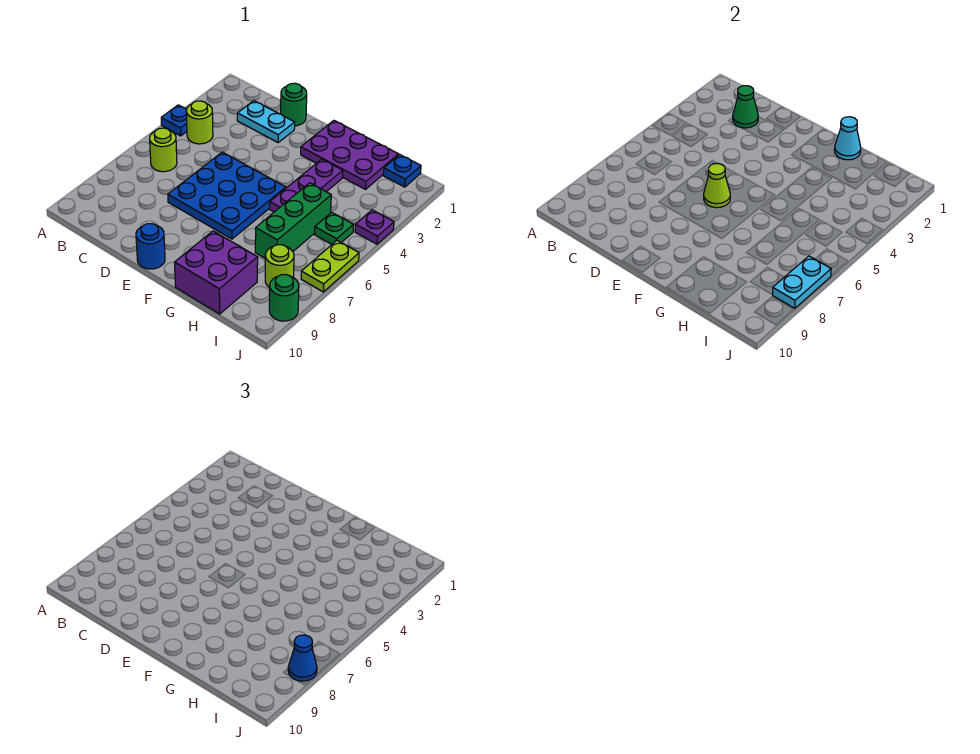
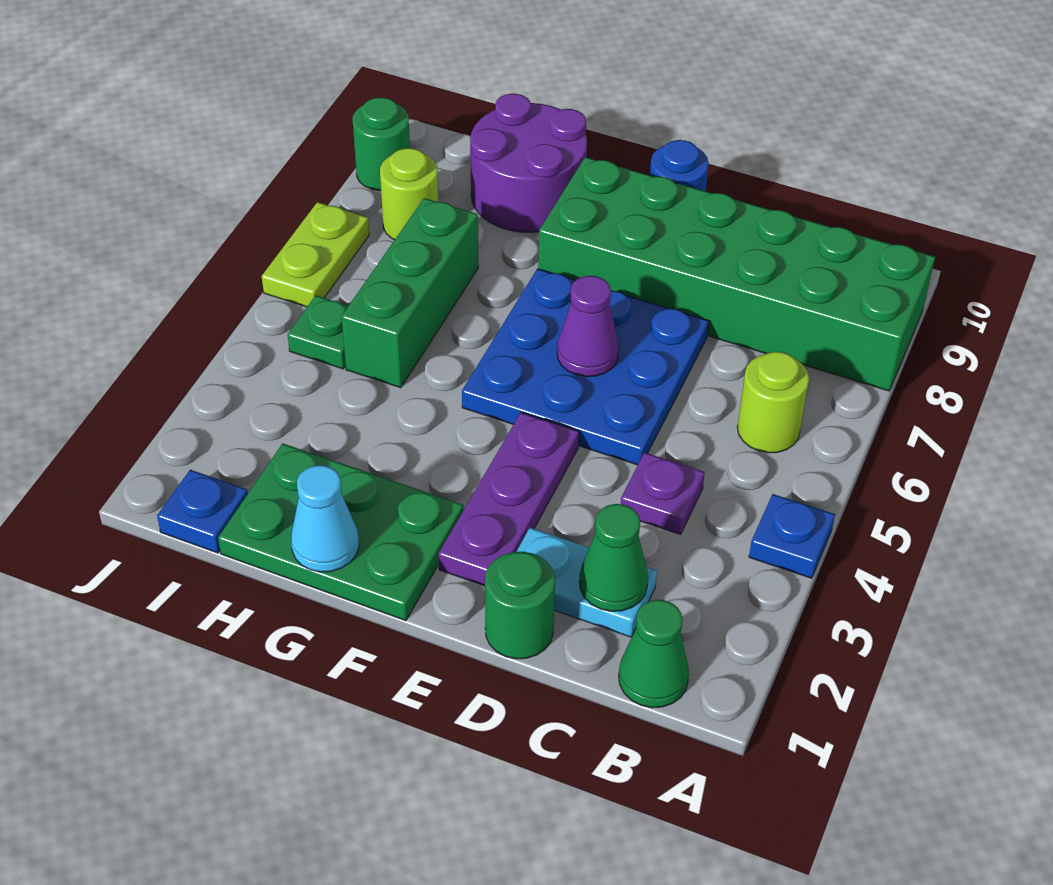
none -> green 2x6 brick [538,157,935,391]
none -> green 1x1 cone [619,600,689,708]
lime 1x1 round brick [186,101,213,144] -> none
lime 1x1 cone [704,163,730,208] -> purple 1x1 cone [557,276,619,377]
purple 2x3 plate [301,121,399,189] -> green 2x3 plate [218,443,463,621]
purple 1x3 plate [270,159,343,212] -> purple 1x3 plate moved to [439,413,579,586]
purple 2x2 brick [175,231,258,314] -> purple 2x2 round brick [470,94,587,232]
purple 1x1 plate [355,210,394,244] -> purple 1x1 plate moved to [621,452,705,534]
cyan 1x2 plate [773,256,831,308] -> none
blue 1x1 cone [288,635,317,681] -> none

